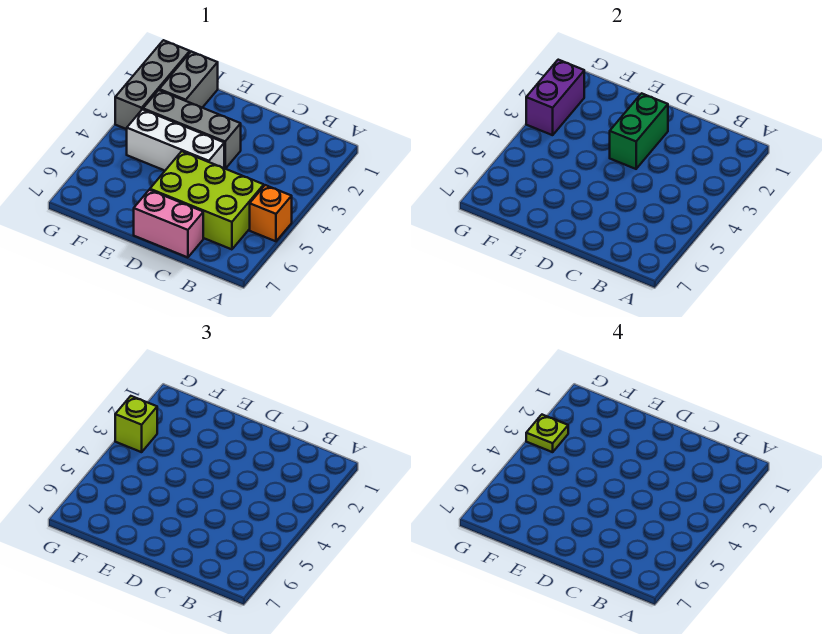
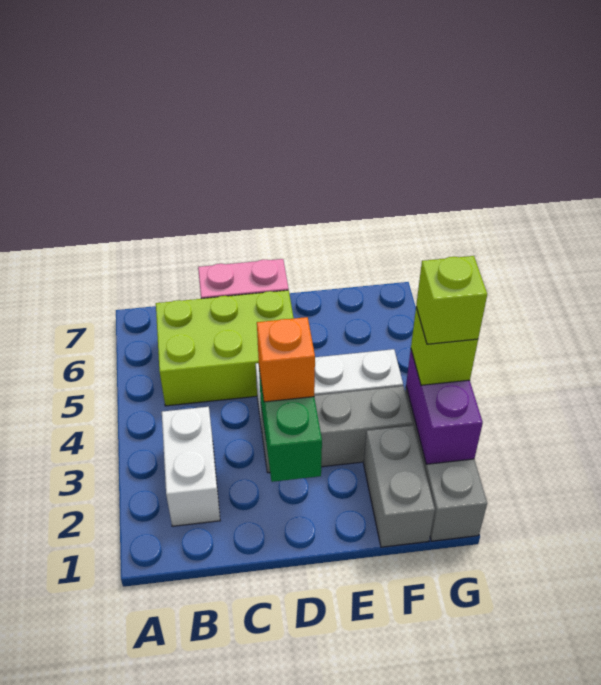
orange 1x1 brick [250,185,292,241] -> orange 1x1 brick moved to [257,317,315,402]
none -> white 1x2 brick [162,407,220,526]
lime 1x1 plate [526,415,568,452] -> lime 1x1 brick [416,256,487,344]

